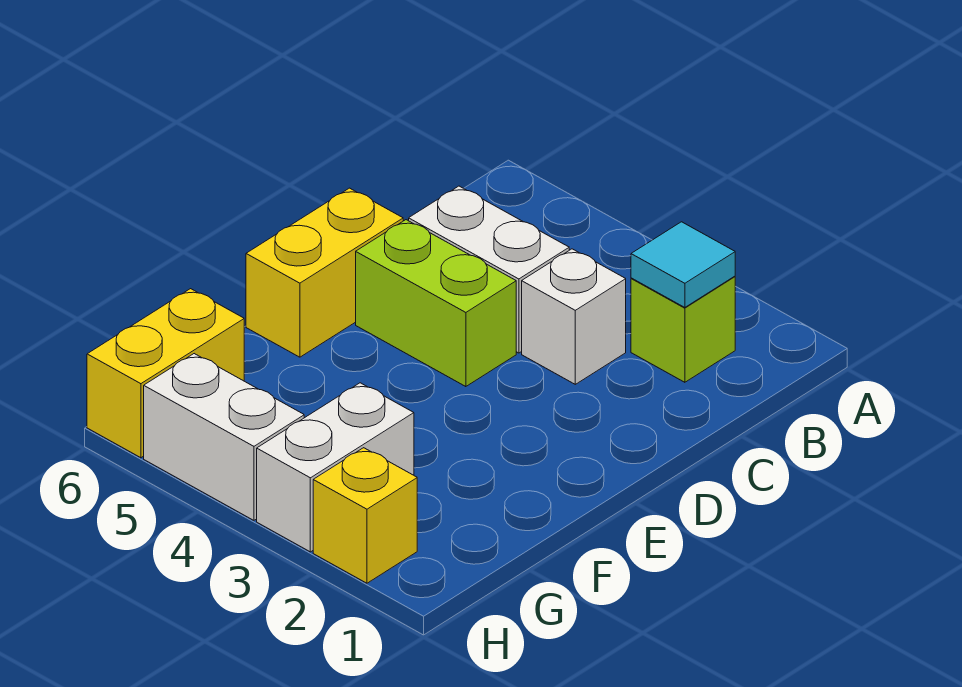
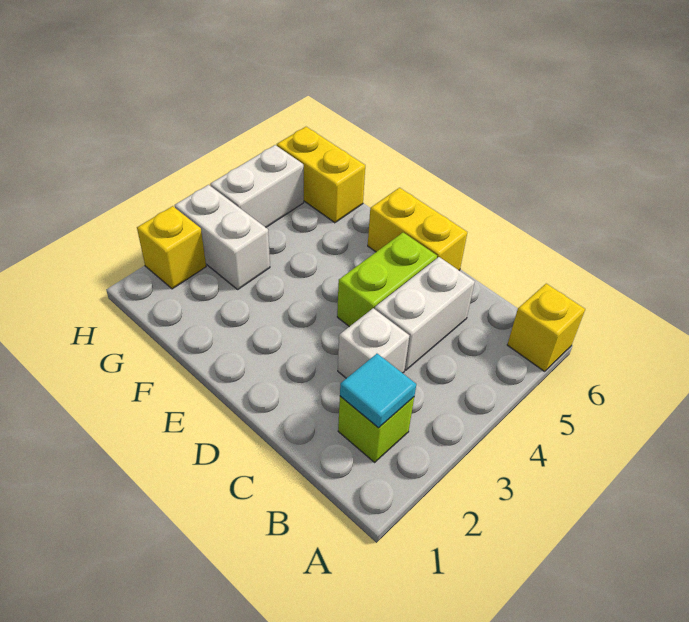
none -> yellow 1x1 brick [507,284,585,371]

